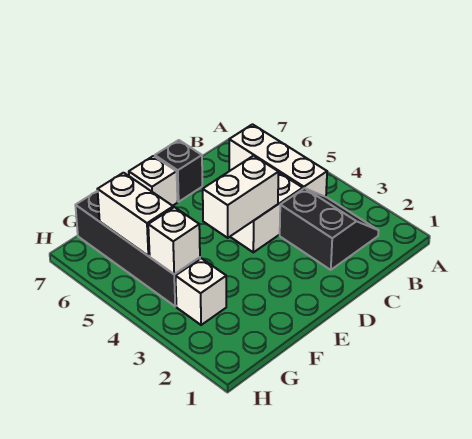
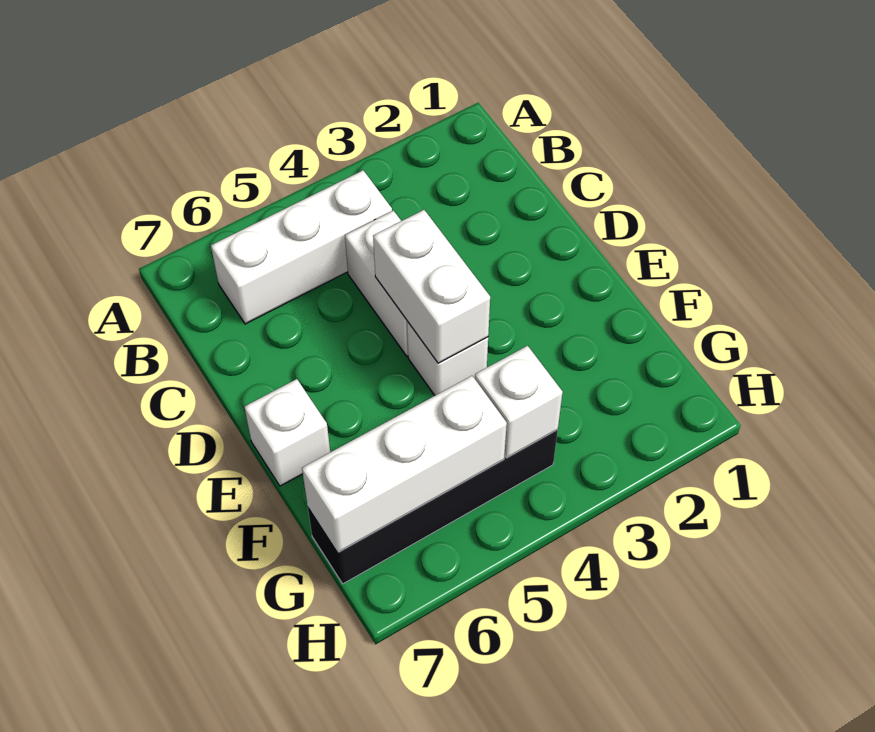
black 2x2 slope [280,188,378,270] -> none
black 1x1 brick [155,140,202,202] -> none
white 1x1 brick [176,258,226,325] -> white 1x1 brick moved to [407,321,488,395]
white 1x2 brick [98,173,173,256] -> white 1x3 brick [302,376,507,552]

